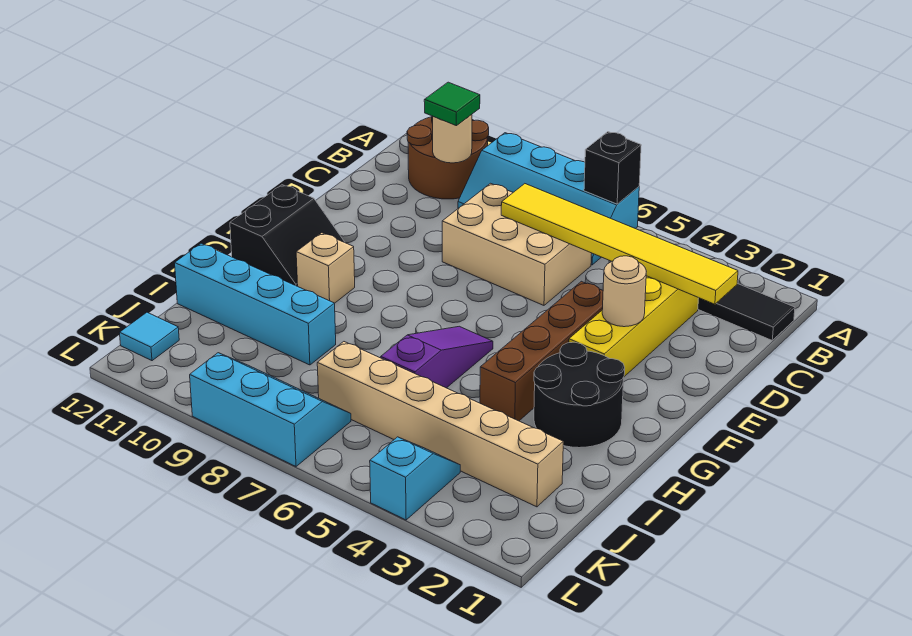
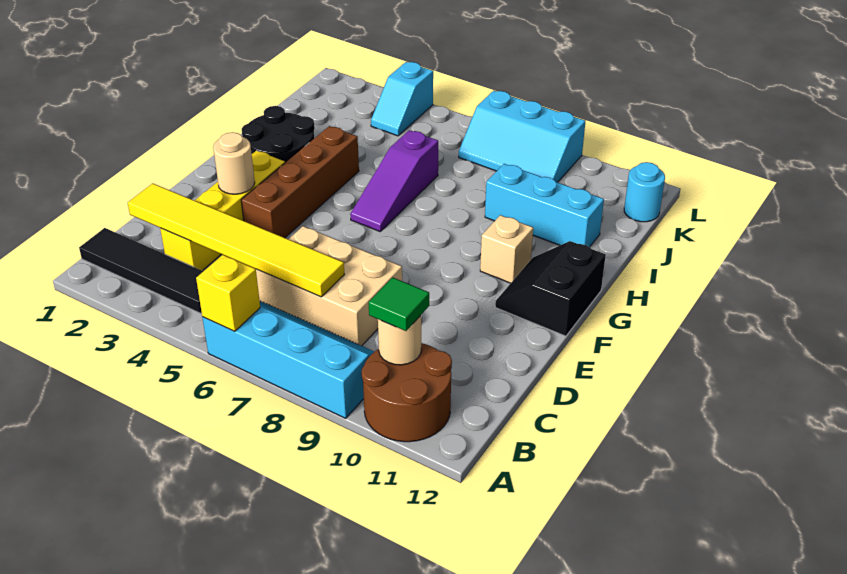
black 1x1 brick [584,132,641,204] -> yellow 1x1 brick [196,255,260,331]
cyan 1x4 brick [175,243,336,365] -> cyan 1x3 brick [485,164,604,247]
tan 1x6 brick [317,342,563,507] -> none
cyan 1x1 tile [120,312,179,361] -> cyan 1x1 round brick [624,162,665,222]

